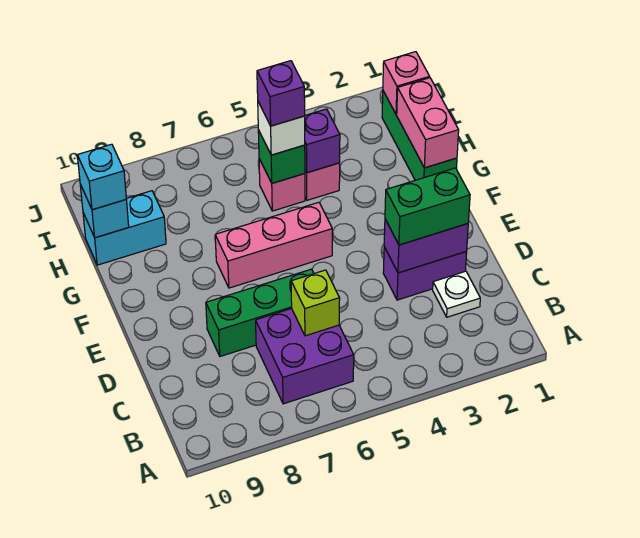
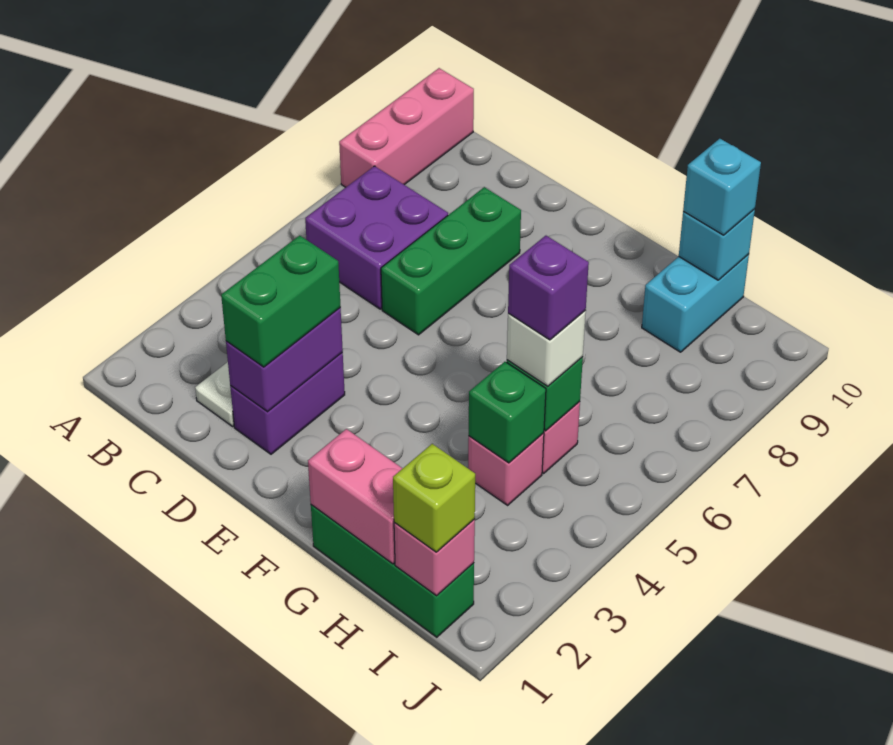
lime 1x1 brick [291,270,340,336] -> lime 1x1 brick moved to [393,444,475,552]
pink 1x3 brick [215,202,332,288] -> pink 1x3 brick moved to [339,68,474,187]
purple 1x1 brick [305,109,340,173] -> green 1x1 brick [469,362,546,463]

